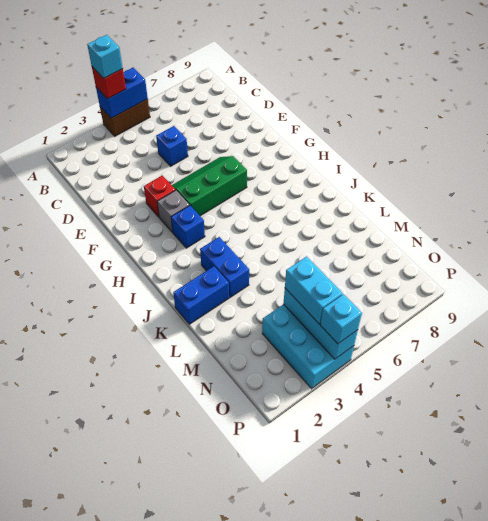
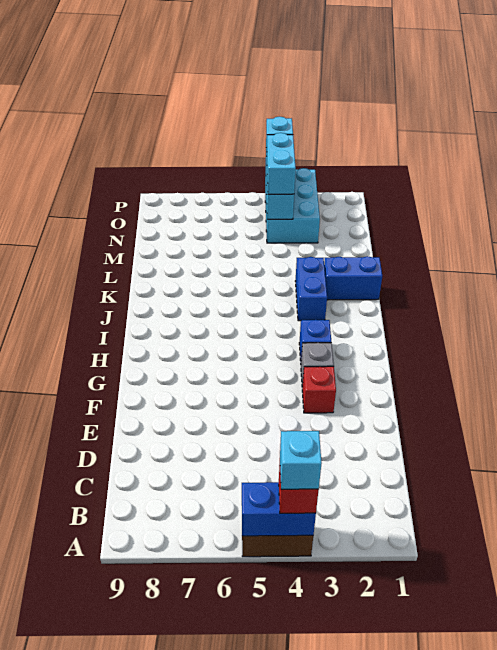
blue 1x1 brick [156,126,188,166] -> none
green 2x3 slope [172,156,247,216] -> none

